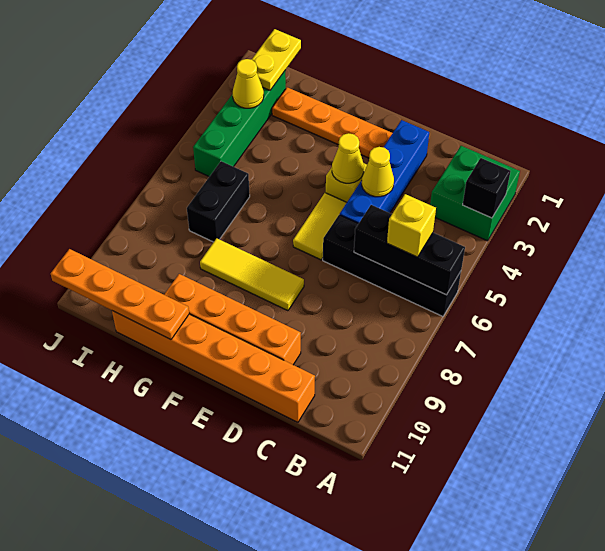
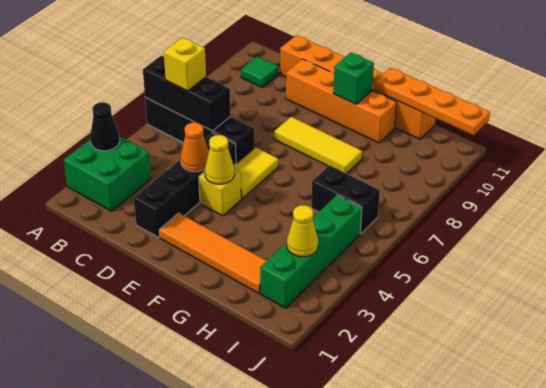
black 1x1 brick [463,158,510,218] -> black 1x1 cone [90,102,120,151]
none -> green 1x1 tile [241,56,279,87]
blue 1x4 brick [340,120,429,224] -> black 1x4 brick [134,133,236,237]
yellow 1x1 cone [362,147,394,197] -> orange 1x1 cone [181,123,209,172]
orange 1x4 plate [272,87,392,158] -> orange 1x4 tile [159,213,267,293]
none -> green 1x1 brick [333,52,374,104]
black 1x2 brick [187,161,250,242] -> black 1x2 brick turned to [311,165,380,234]
yellow 1x2 plate [252,29,301,90] -> none

